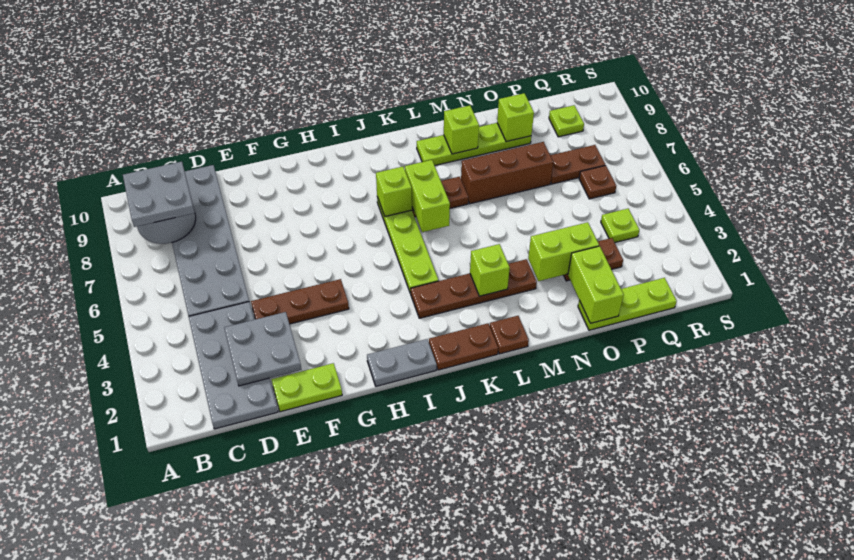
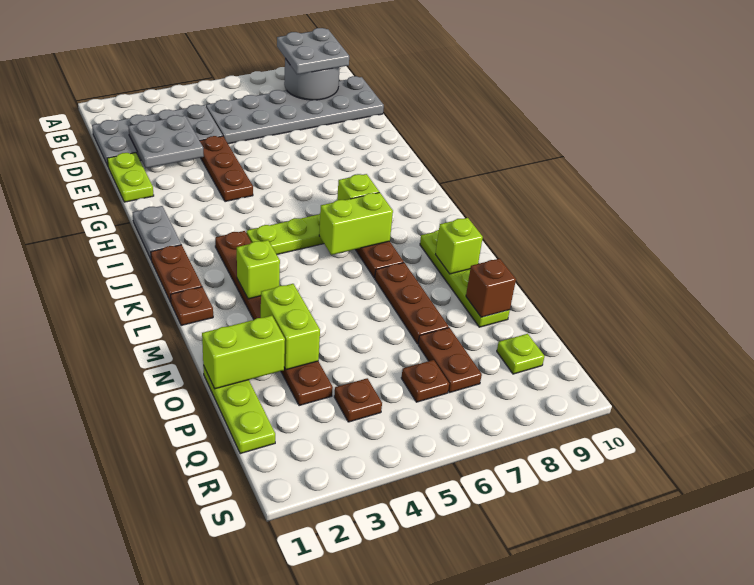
brown 1x3 brick [461,142,553,204] -> brown 1x3 plate [375,263,449,344]
lime 1x1 brick [497,93,534,142] -> brown 1x1 brick [466,259,516,317]
lime 1x1 plate [601,209,639,242] -> brown 1x1 plate [334,378,382,422]

